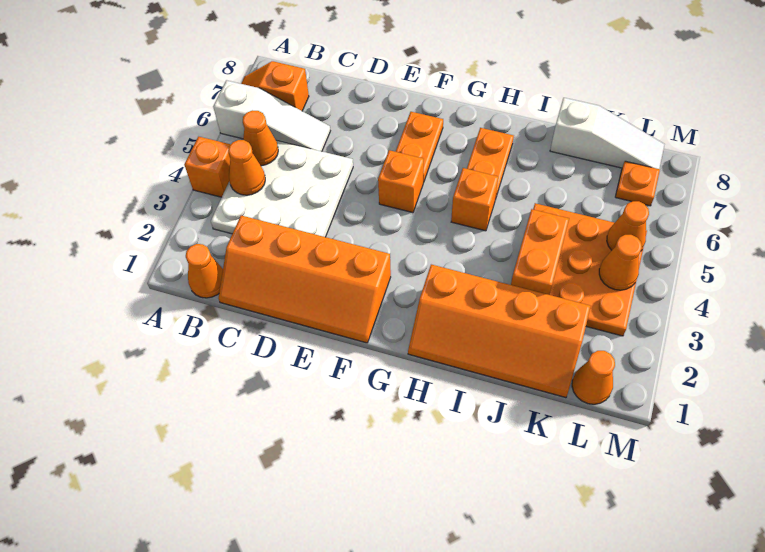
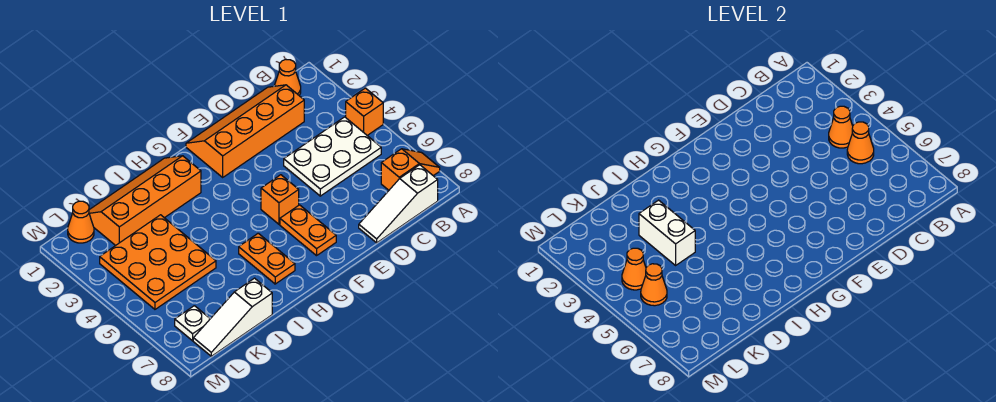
white 1x3 slope [213,80,330,151] -> white 1x3 slope moved to [359,165,438,243]
white 3x3 plate [211,140,353,237] -> white 2x3 plate [284,117,381,196]
orange 1x1 brick [451,168,498,231] -> none
orange 1x2 brick [511,209,569,295] -> white 1x2 brick [639,200,695,265]
orange 1x1 plate [615,161,660,206] -> white 1x1 plate [175,306,210,341]

